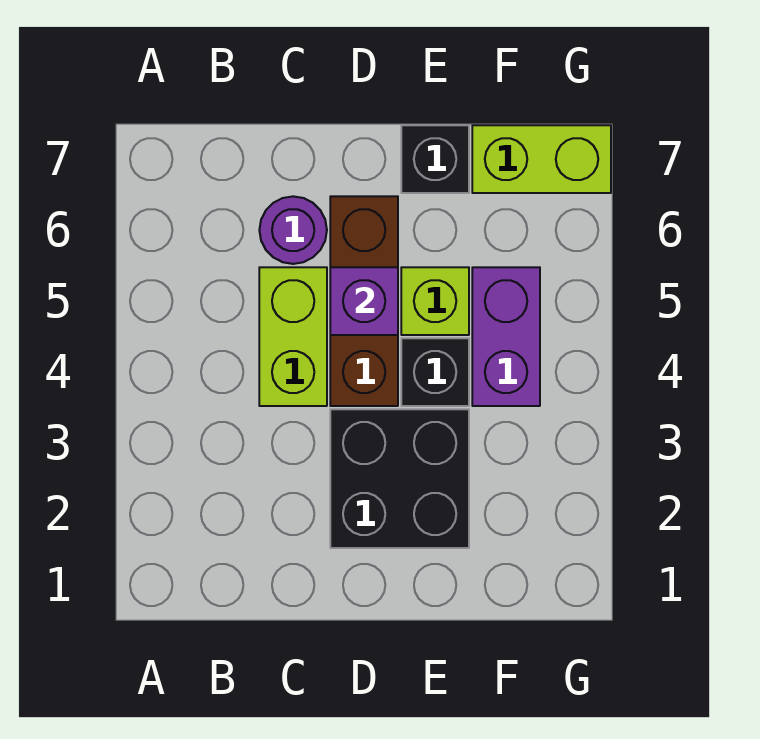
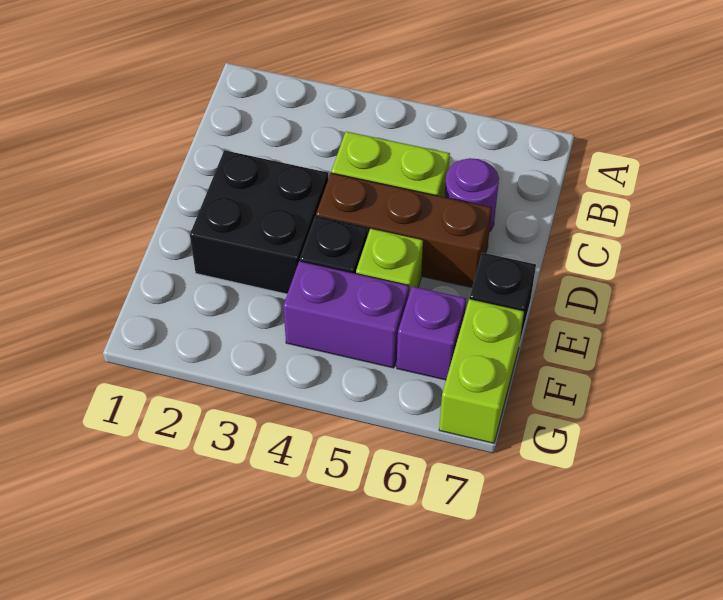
purple 1x1 brick [330,267,398,335] -> purple 1x1 brick moved to [397,286,466,380]

